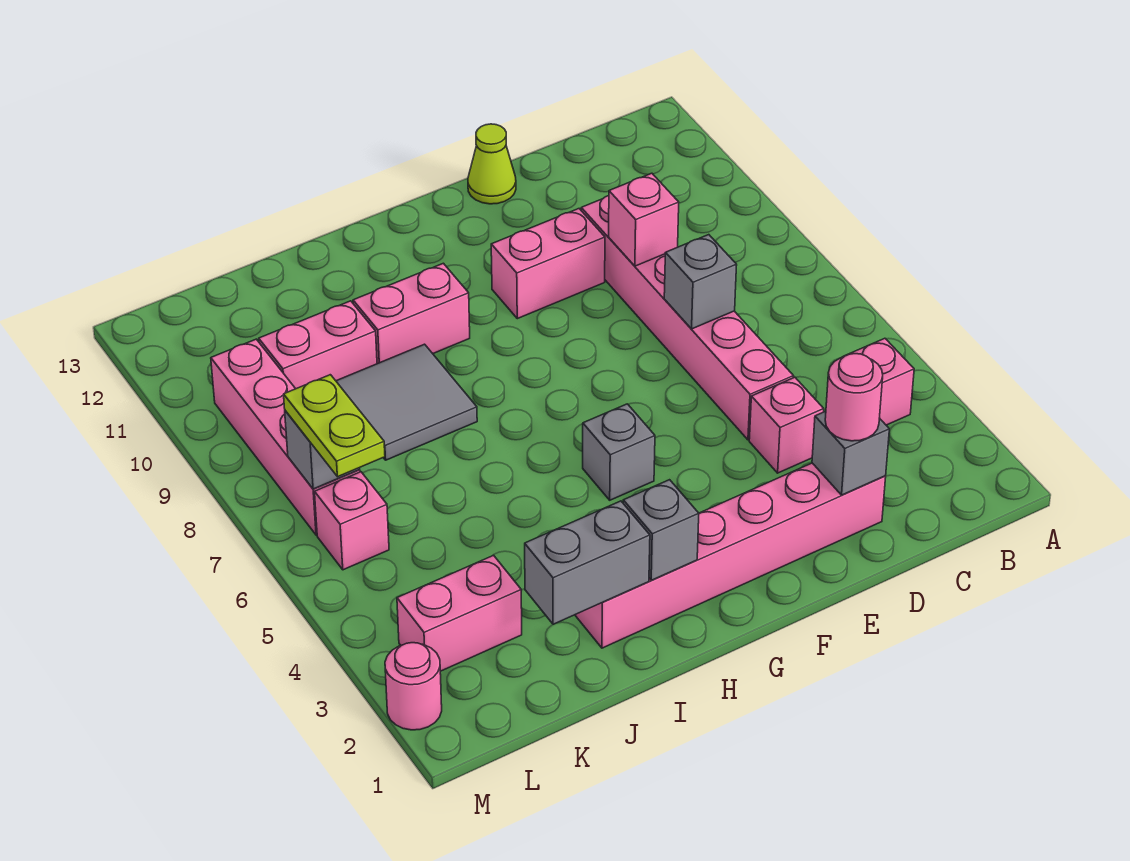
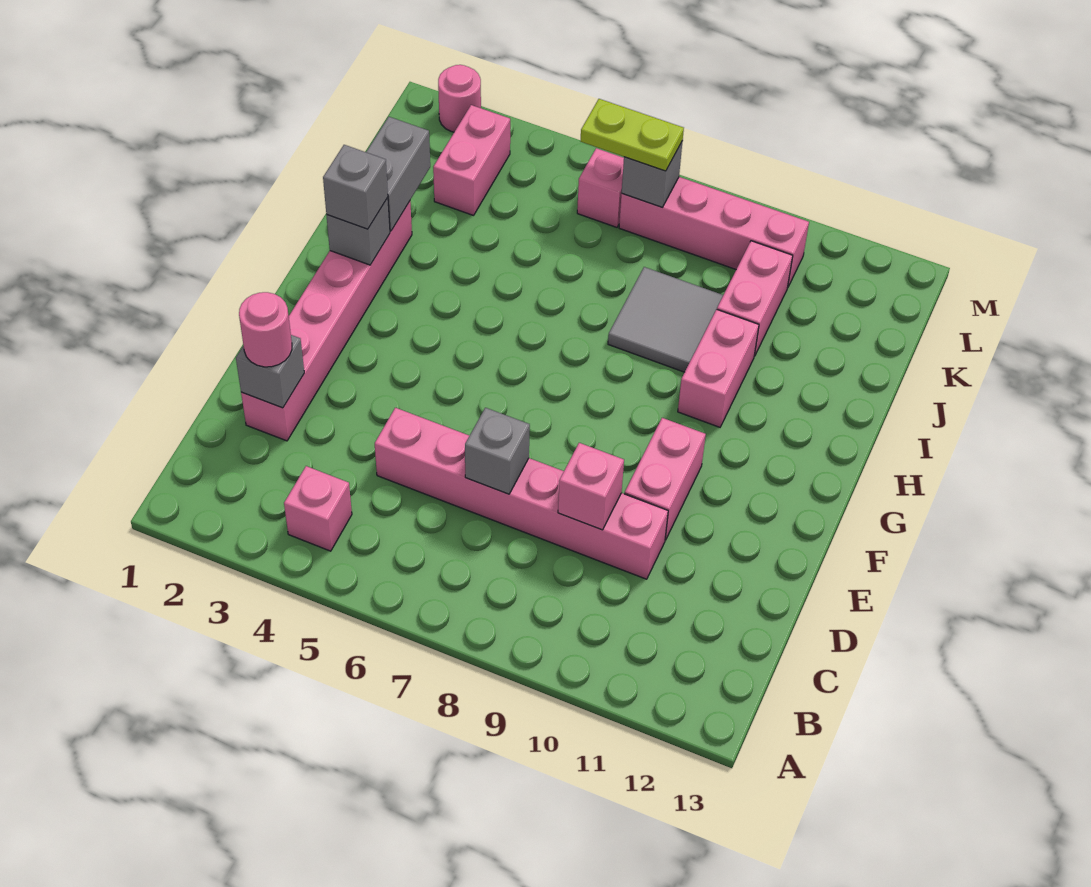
pink 1x1 brick [749,377,824,473] -> none
lime 1x1 cone [468,124,516,204] -> none
grey 1x1 brick [583,404,655,500] -> grey 1x1 brick moved to [323,145,388,229]

